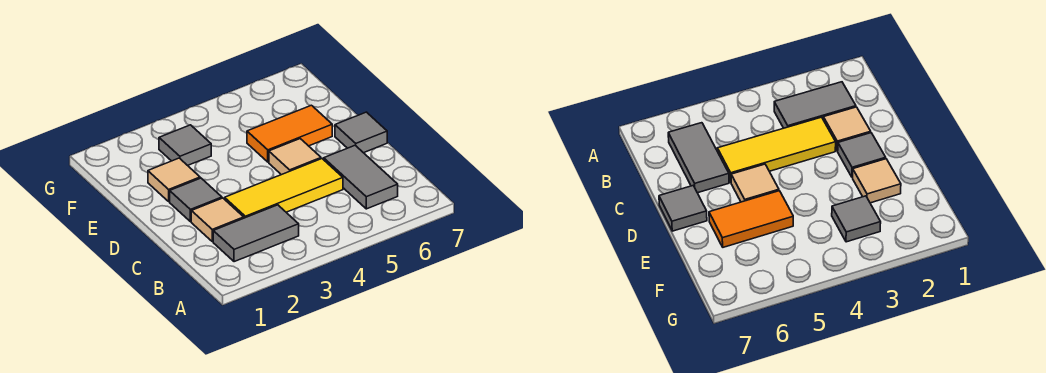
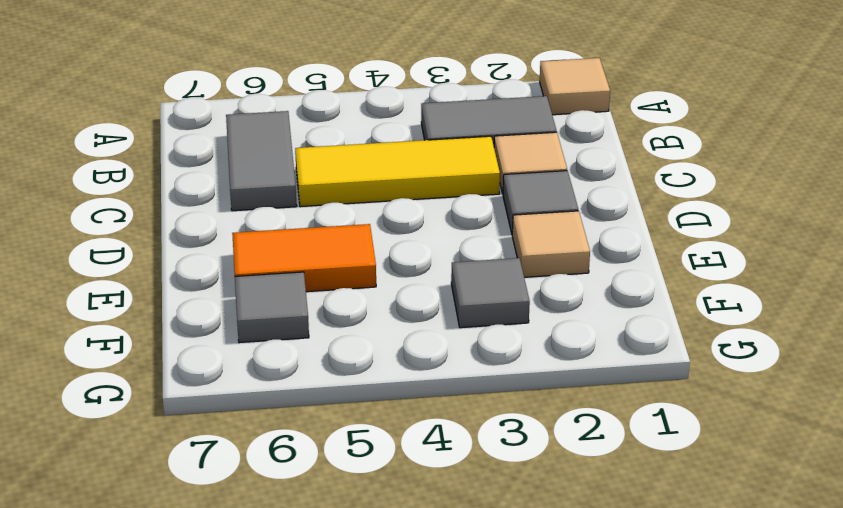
tan 1x1 tile [269,139,321,175] -> tan 1x1 tile moved to [540,58,610,115]
grey 1x1 tile [335,112,387,153] -> grey 1x1 tile moved to [235,272,309,343]

